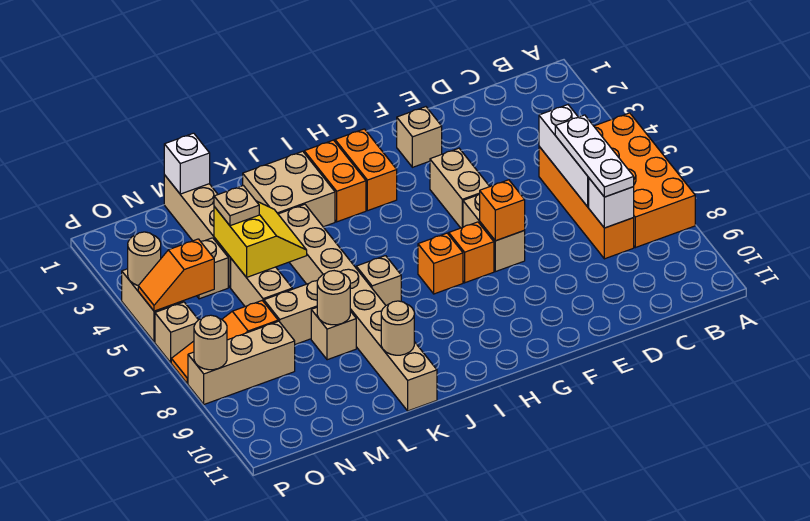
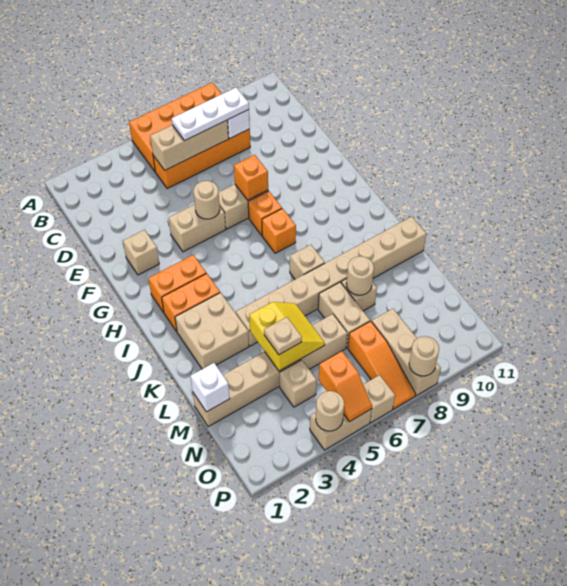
white 1x3 brick [539,105,589,207] -> tan 1x3 brick [150,120,229,170]
tan 1x1 round brick [381,301,414,355] -> tan 1x1 round brick moved to [193,181,220,219]
yellow 2x2 slope [214,201,307,278] -> yellow 2x2 slope turned to [249,302,325,371]

